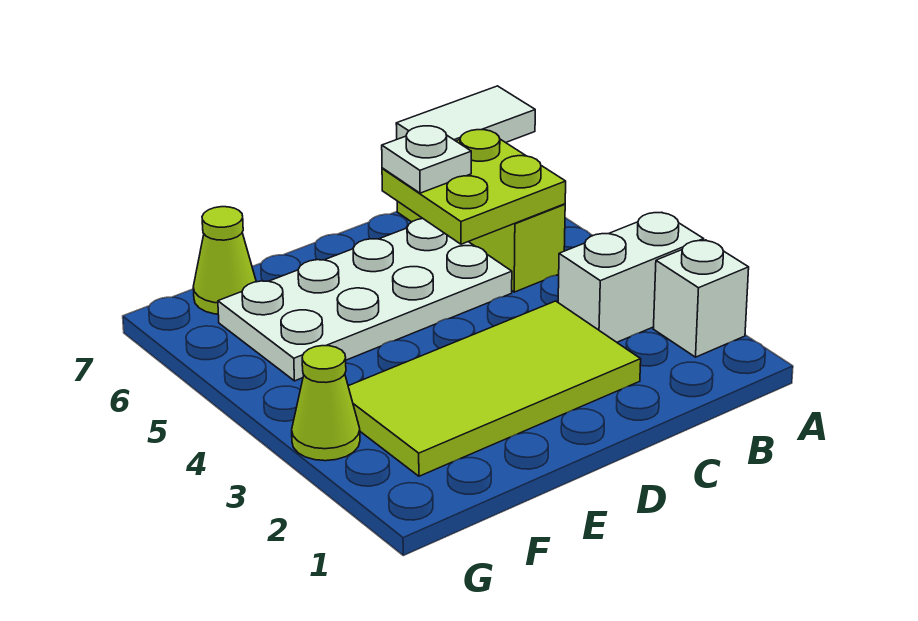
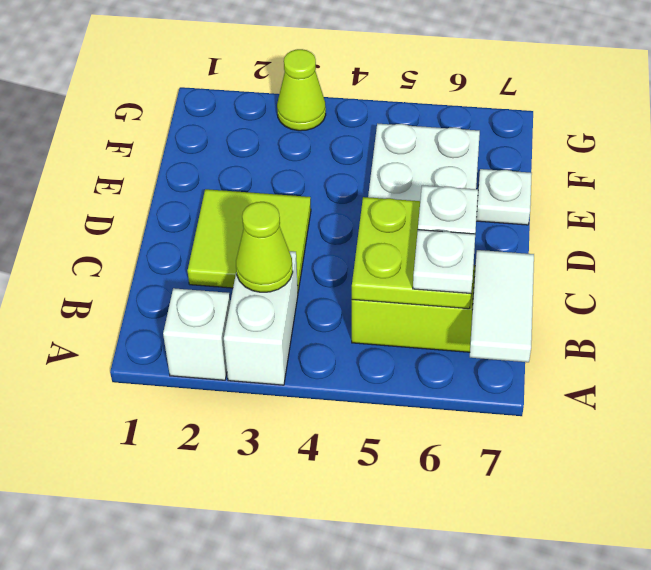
none -> white 1x1 plate [413,230,475,293]
lime 2x4 tile [348,301,641,476] -> lime 2x2 tile [188,189,311,291]
none -> white 1x1 plate [476,169,532,225]
lime 1x1 cone [193,207,256,314] -> lime 1x1 cone moved to [236,202,293,292]

